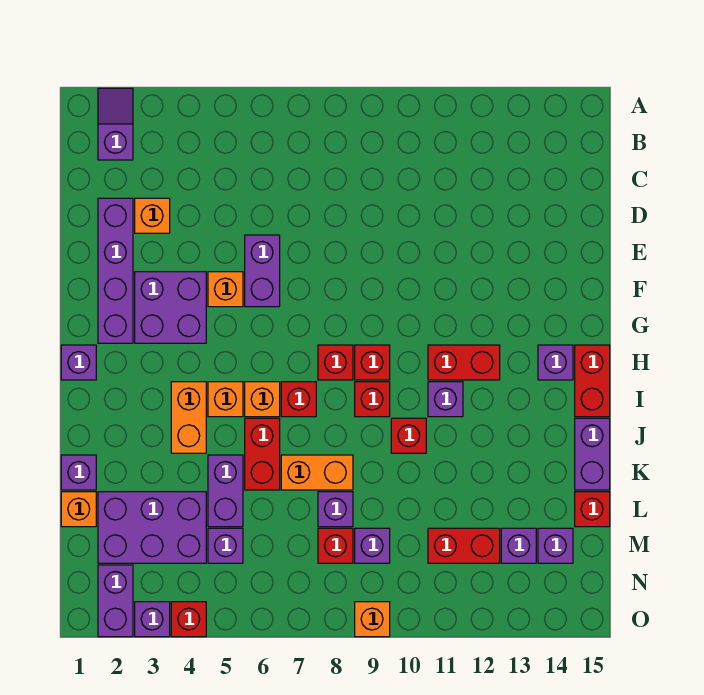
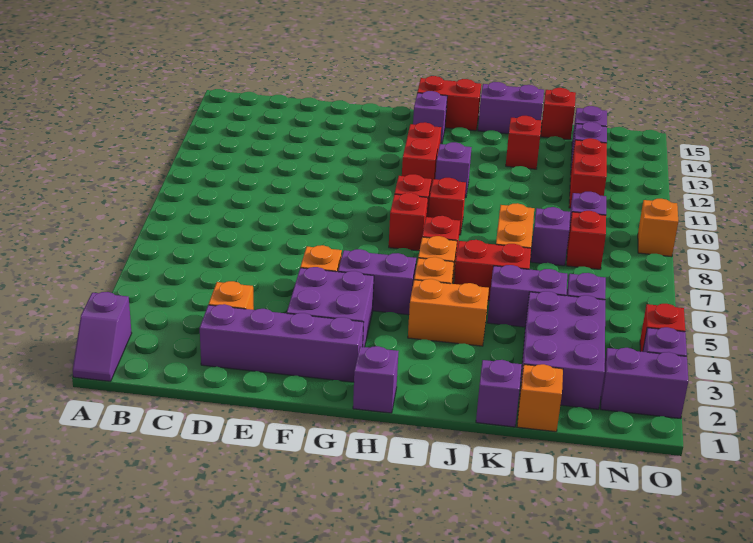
purple 1x2 slope [98,88,133,160] -> purple 1x2 slope turned to [73,292,132,381]
purple 1x2 brick [245,235,280,307] -> purple 1x2 brick moved to [338,249,416,315]
red 1x1 brick [391,418,426,453] -> red 1x1 brick moved to [506,116,542,169]

